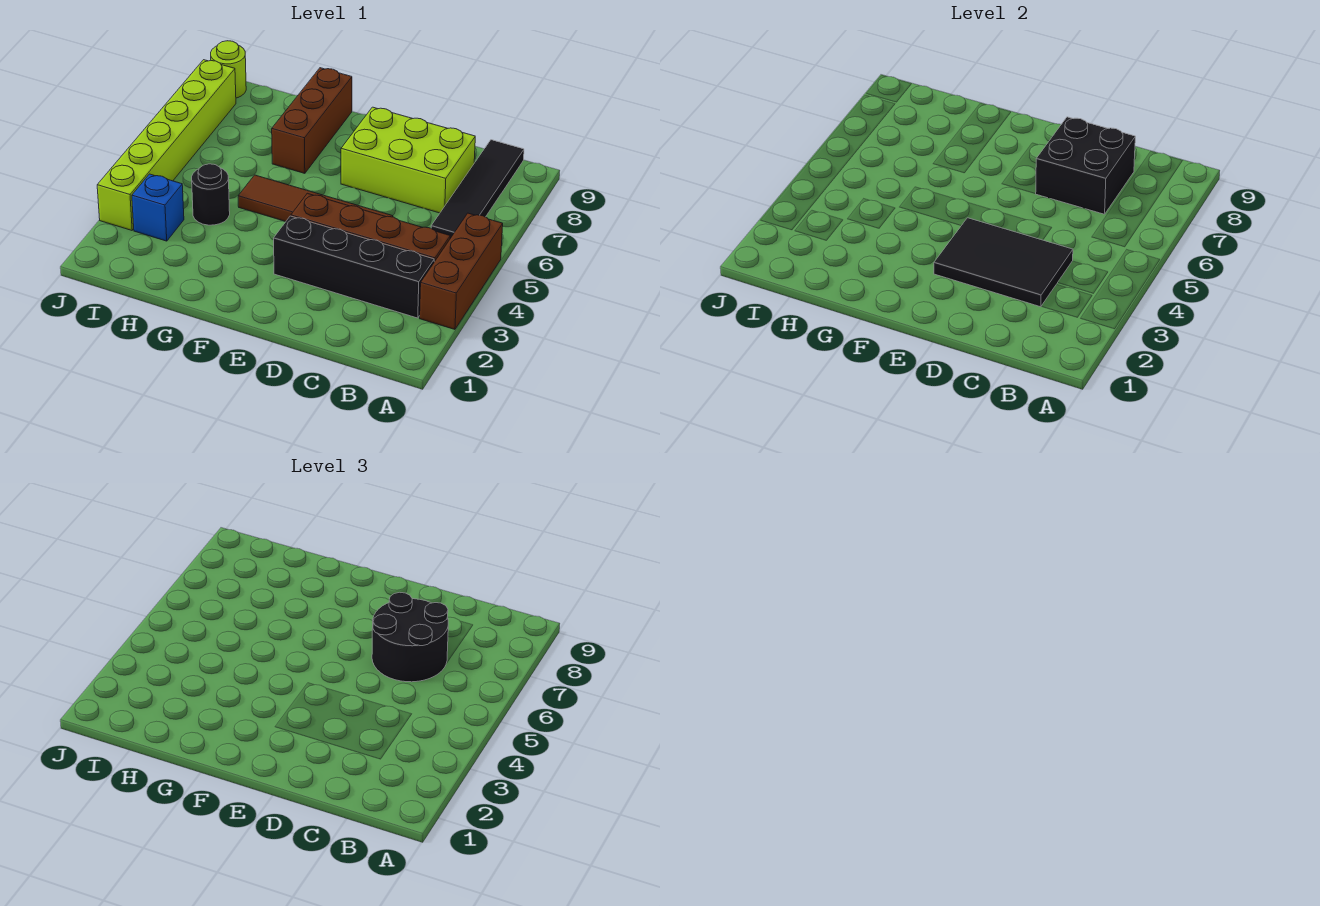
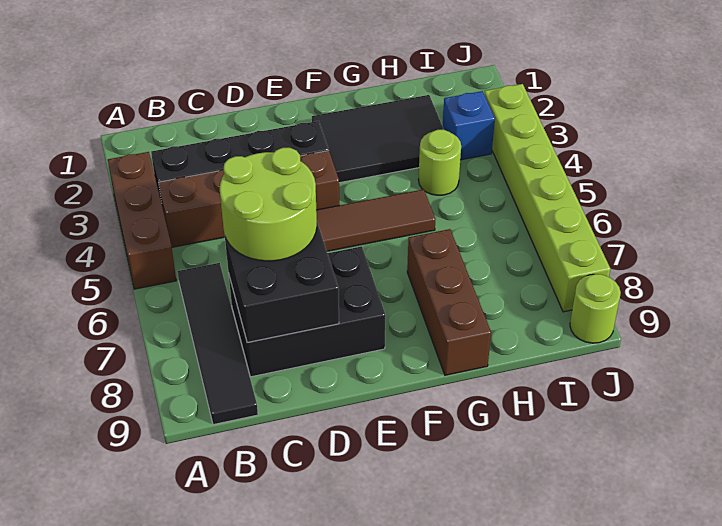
black 2x3 tile [934,218,1073,307] -> black 2x3 tile moved to [312,95,444,183]
black 2x2 round brick [372,592,448,682] -> lime 2x2 round brick [220,148,317,261]
lime 2x3 brick [341,107,475,213] -> black 2x3 brick [229,246,385,377]
black 1x1 round brick [192,164,230,225] -> lime 1x1 round brick [418,130,461,195]

